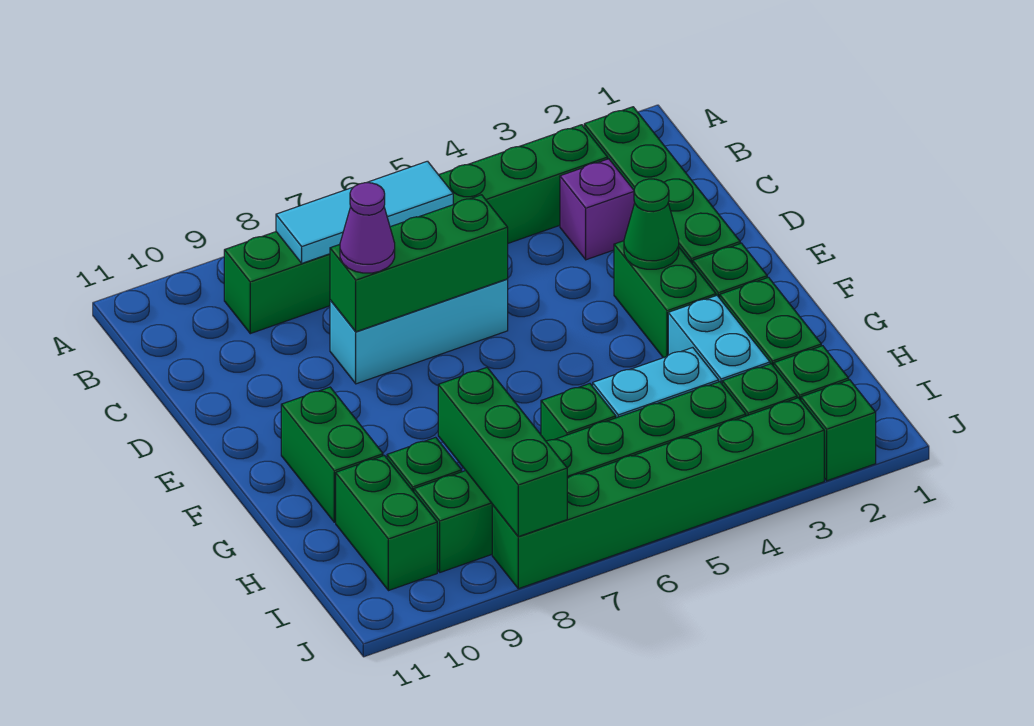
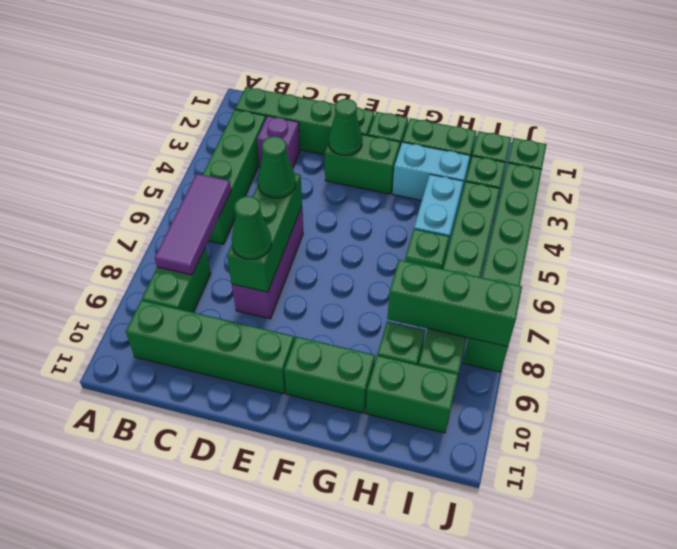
cyan 1x3 tile [276,161,453,263] -> purple 1x3 tile [155,174,231,275]
none -> green 1x4 brick [126,300,294,394]
cyan 1x3 brick [330,279,508,384] -> purple 1x3 brick [232,207,303,319]
none -> green 1x1 cone [258,136,296,198]
purple 1x1 cone [340,183,395,273] -> green 1x1 cone [232,196,272,259]

